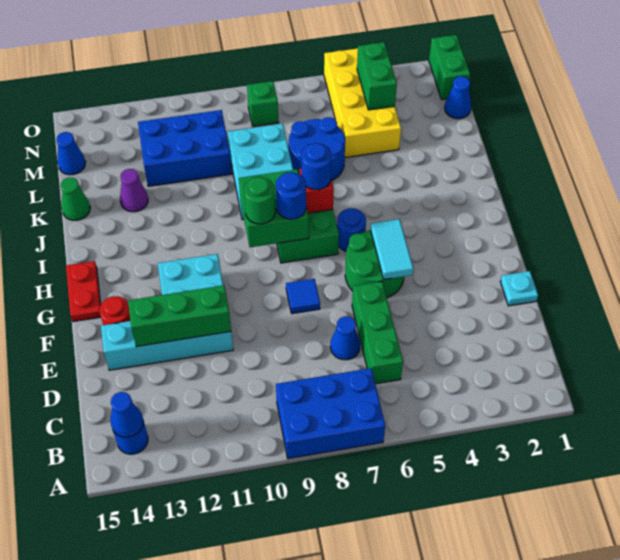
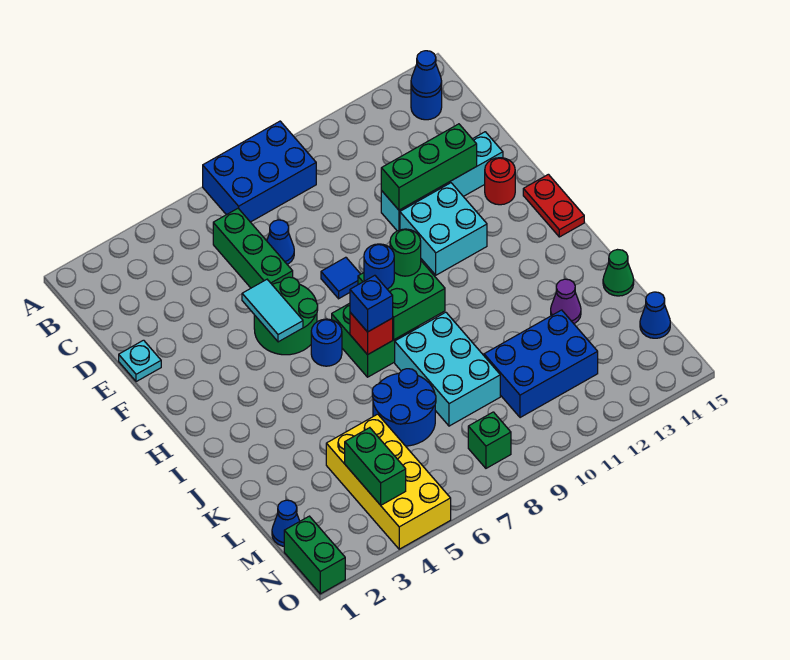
blue 1x1 round brick [302,143,332,190] -> blue 1x1 brick [350,275,393,332]

